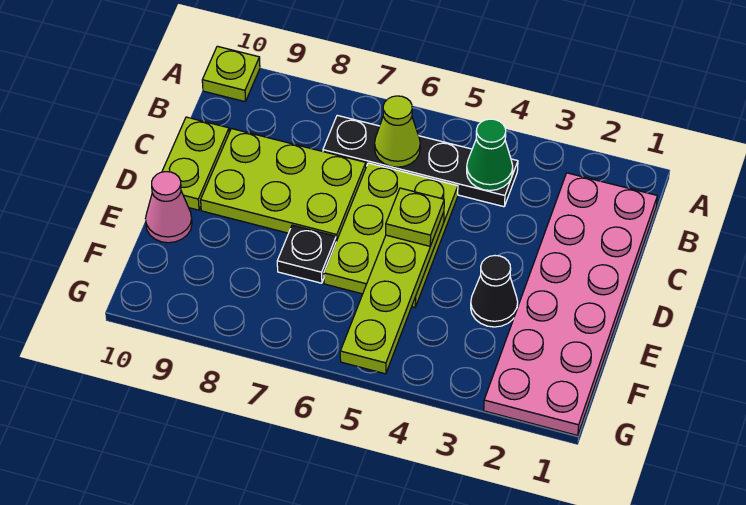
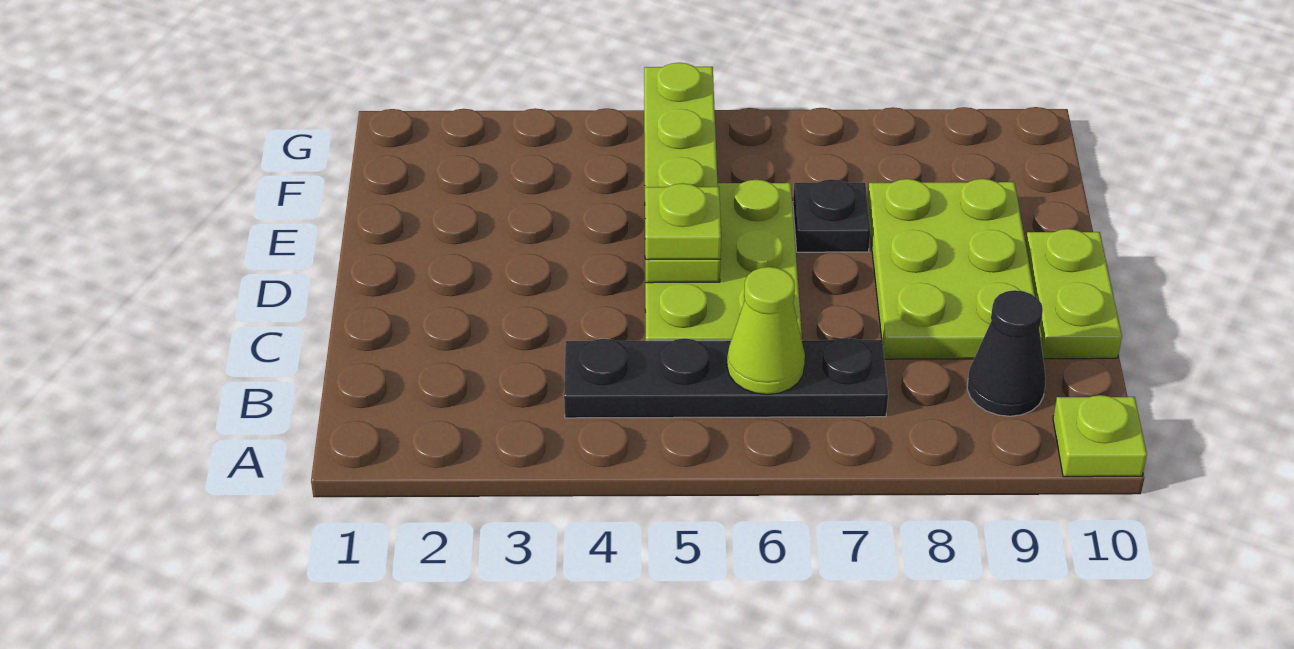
pink 2x6 plate [484,173,657,436] -> none
green 1x1 cone [467,119,513,190] -> none
lime 2x3 plate [201,129,366,241] -> lime 2x3 plate turned to [867,179,1042,359]
black 1x1 cone [471,256,518,327] -> black 1x1 cone moved to [967,290,1046,416]
pink 1x1 cone [145,172,192,243] -> none

